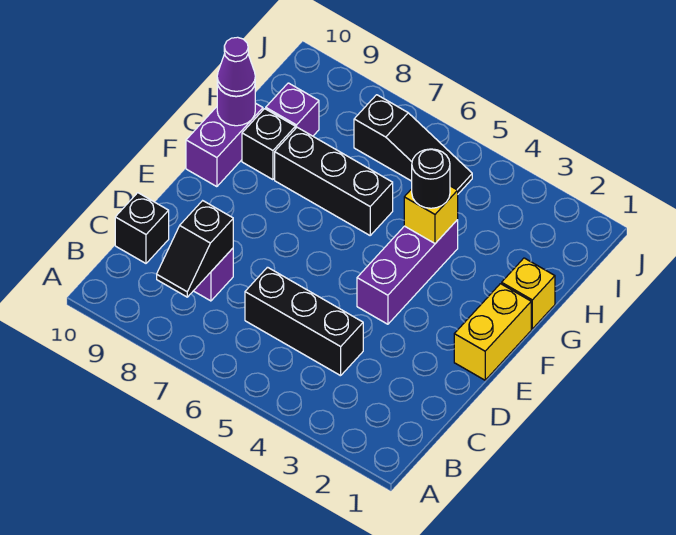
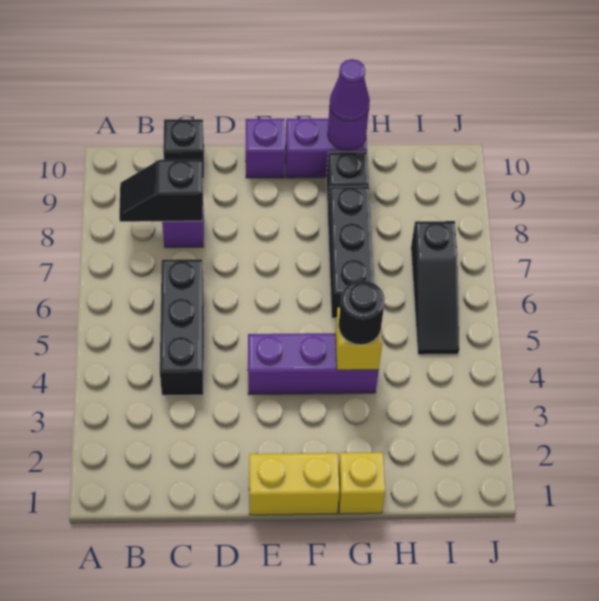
purple 1x1 brick [266,83,319,136] -> purple 1x1 brick moved to [246,119,285,178]

